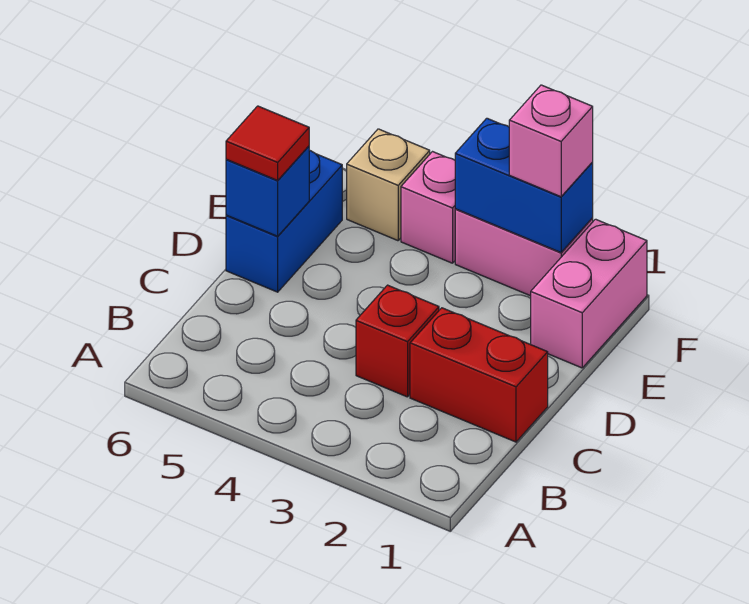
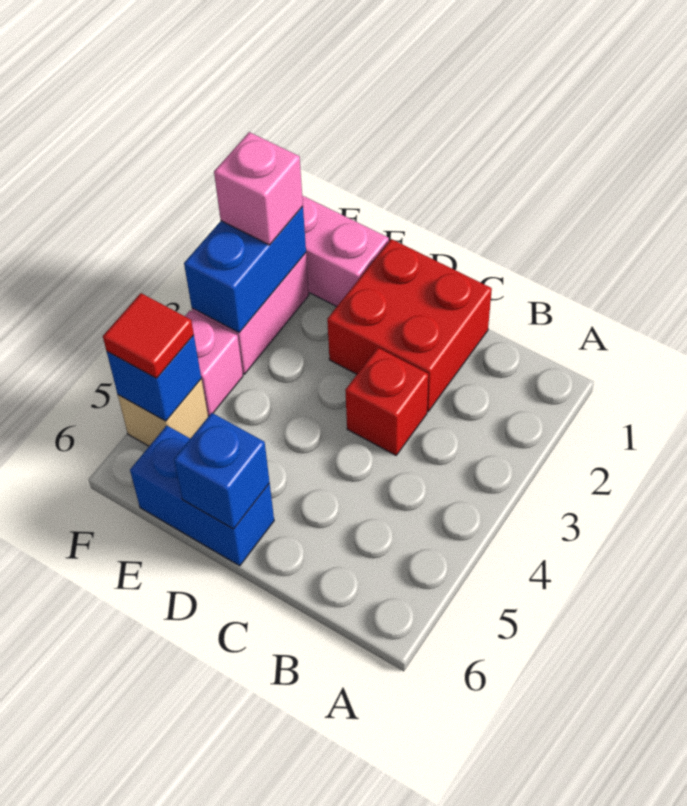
red 1x2 brick [410,308,548,442] -> red 2x2 brick [327,239,492,411]
red 1x1 tile [226,106,309,180] -> red 1x1 tile moved to [103,293,194,378]
none -> blue 1x1 brick [107,335,201,421]

